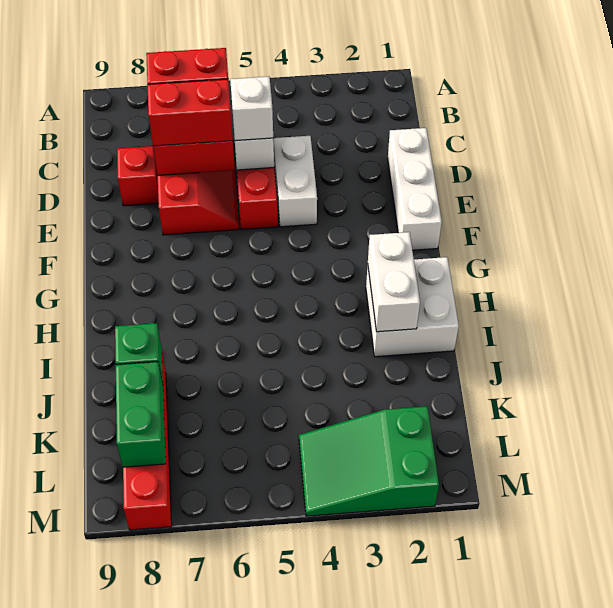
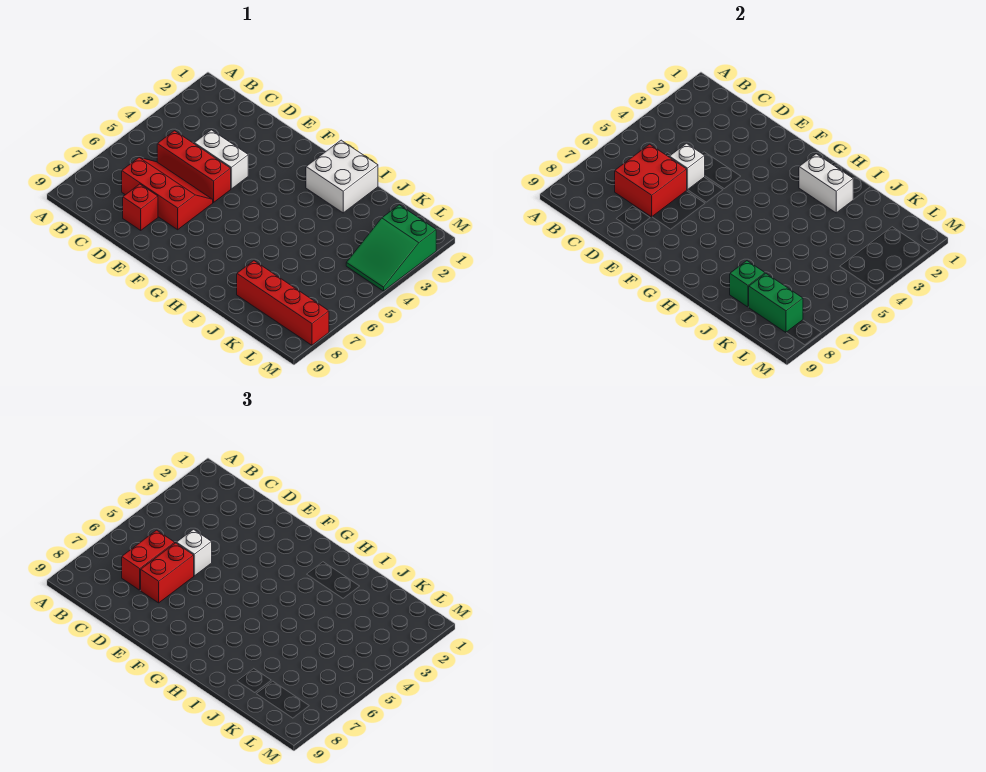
white 1x3 brick [388,128,442,250] -> none

